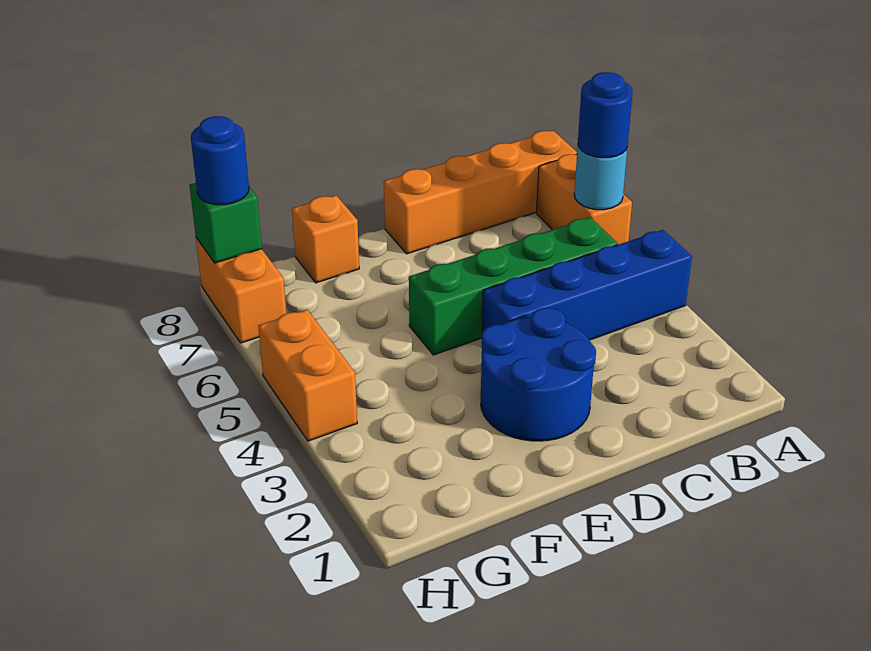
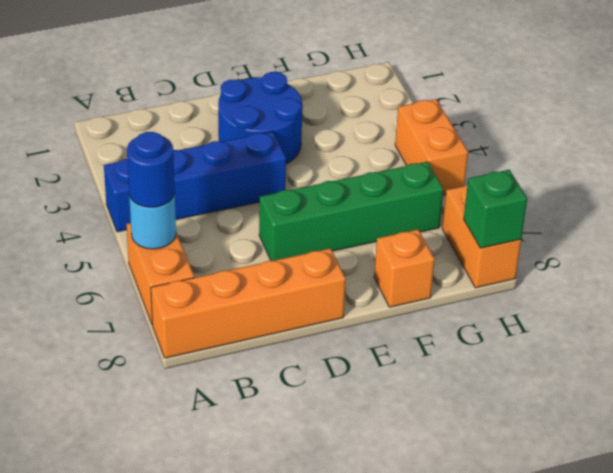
green 1x4 brick [409,217,618,355] -> green 1x4 brick moved to [259,162,443,261]
blue 1x1 round brick [191,116,249,205] -> none

